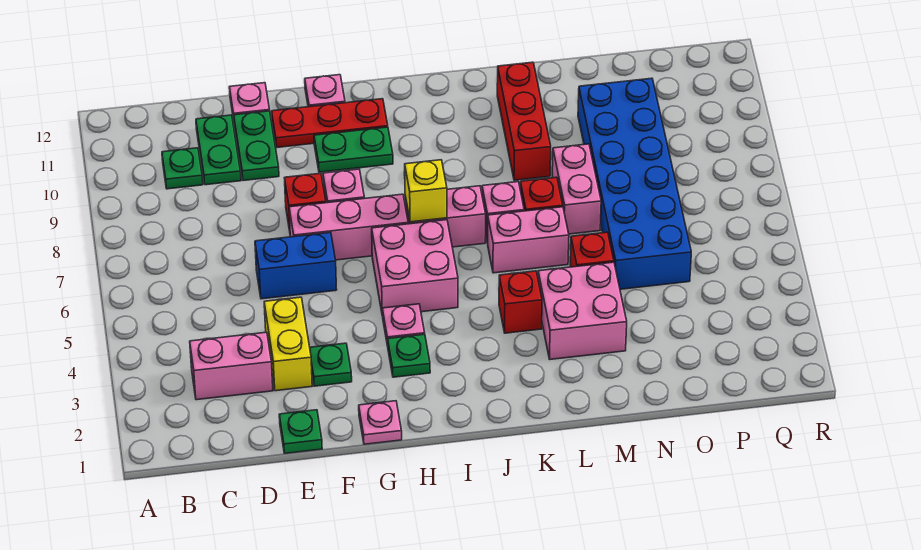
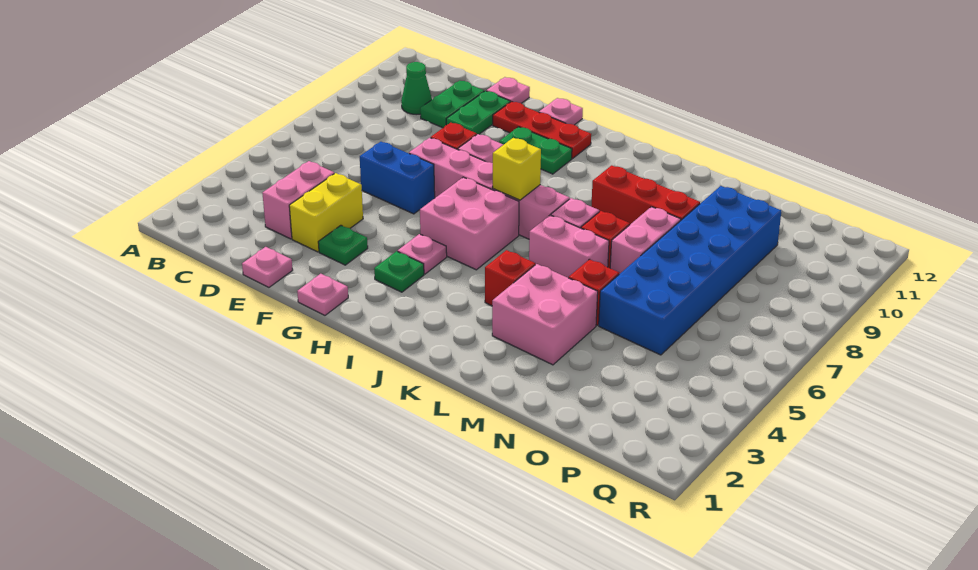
pink 1x2 brick [190,332,273,400] -> pink 1x2 brick turned to [262,161,334,239]
green 1x1 plate [162,148,203,189] -> green 1x1 cone [401,62,432,115]
green 1x1 plate [279,410,322,453] -> pink 1x1 plate [242,247,293,287]
red 1x3 brick [497,62,551,180] -> red 1x3 brick turned to [591,165,700,224]

